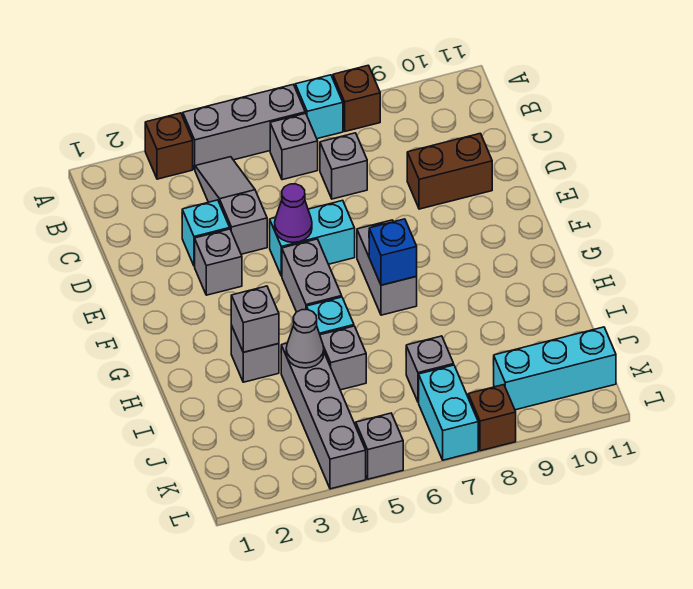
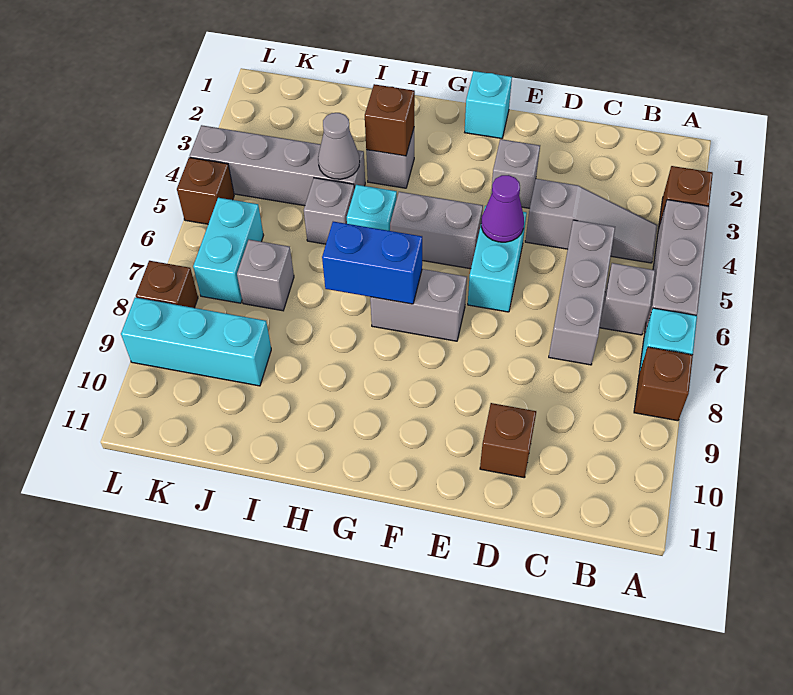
grey 1x1 brick [320,133,367,199] -> grey 1x3 brick [549,220,615,365]
cyan 1x1 brick [182,200,230,266] -> cyan 1x1 brick moved to [465,71,512,139]
brown 1x2 brick [407,133,492,209] -> brown 1x1 brick [480,403,536,478]
blue 1x1 brick [369,219,417,285] -> blue 1x2 brick [322,222,422,304]
grey 1x1 brick [231,286,279,352] -> brown 1x1 brick [365,84,415,156]
cyan 1x2 brick [419,365,478,460] -> cyan 1x2 brick turned to [193,198,264,303]
cyan 1x3 brick [494,327,616,410] -> cyan 1x3 brick turned to [121,298,271,386]
grey 1x1 brick [356,413,403,479] -> brown 1x1 brick [177,157,234,224]

